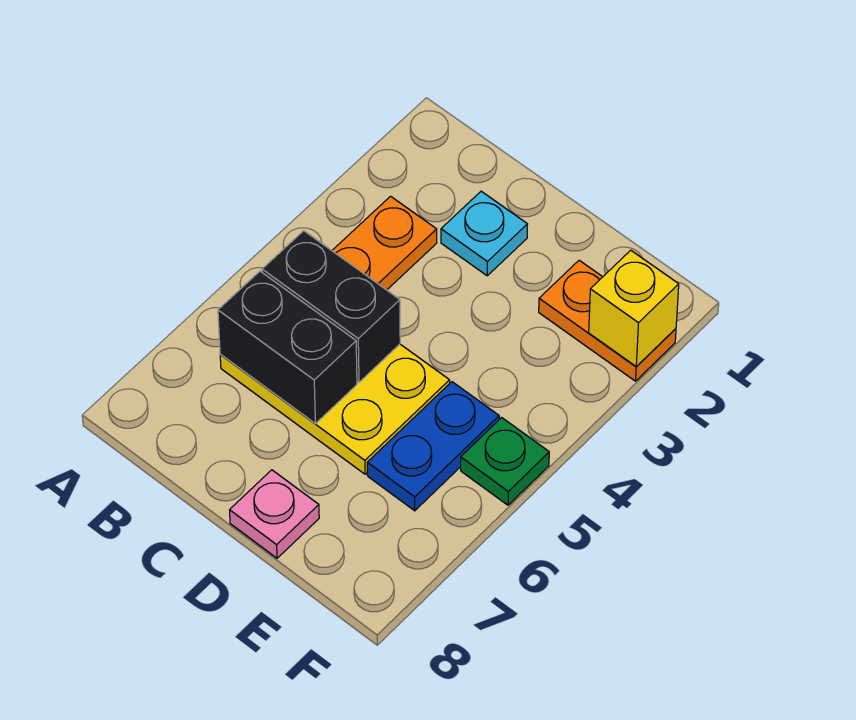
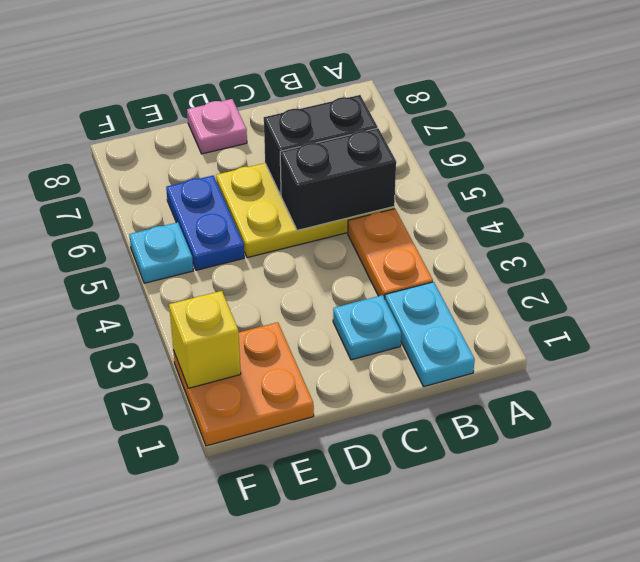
none -> cyan 1x2 plate [385,282,475,387]
orange 1x2 plate [539,260,676,381] -> orange 2x2 plate [173,322,314,446]
green 1x1 plate [461,418,549,505] -> cyan 1x1 plate [129,222,193,283]

